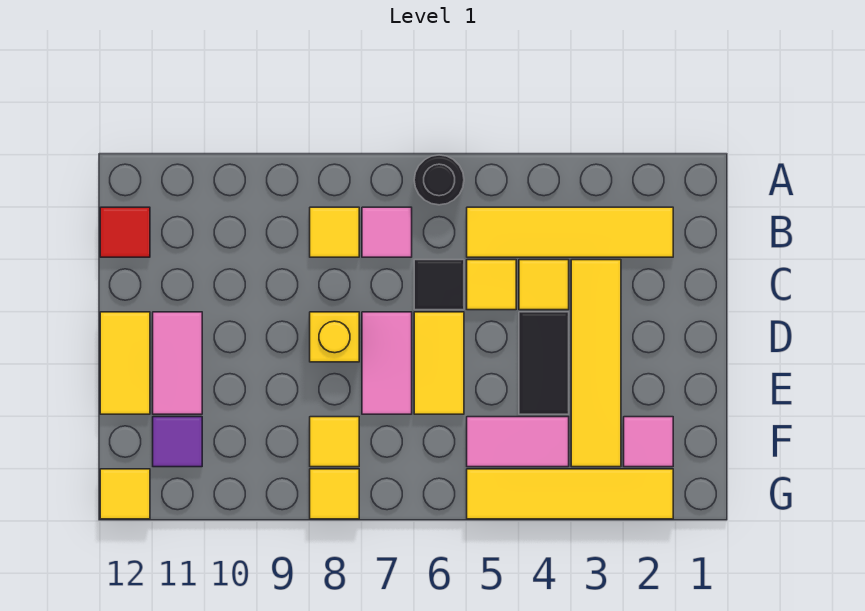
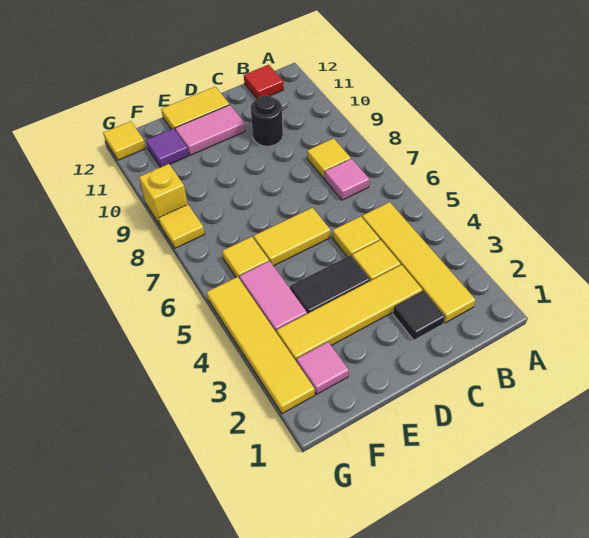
black 1x1 round brick [414,155,464,205] -> black 1x1 round brick moved to [251,95,283,146]
black 1x1 tile [414,260,464,310] -> black 1x1 tile moved to [393,291,445,340]
pink 1x2 tile [362,312,412,414] -> none
yellow 1x1 brick [310,312,359,362] -> yellow 1x1 brick moved to [139,164,188,225]
yellow 1x1 tile [310,417,359,467] -> yellow 1x1 tile moved to [222,237,269,279]

